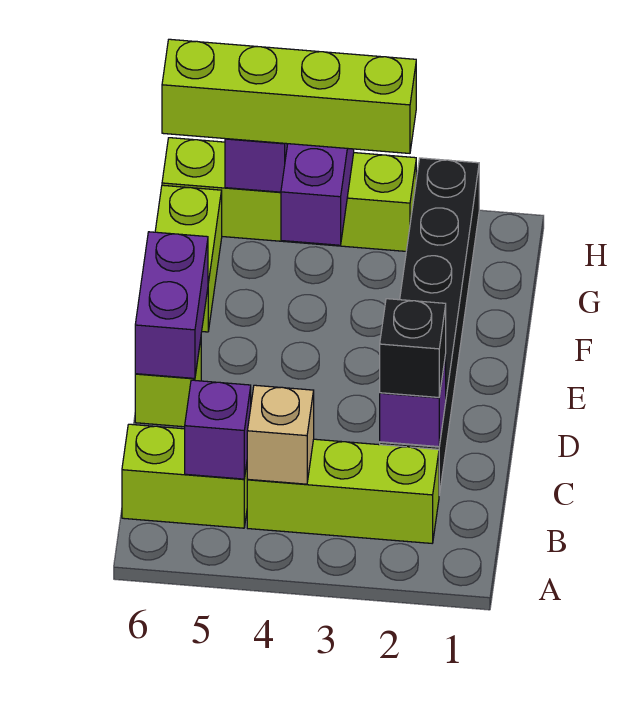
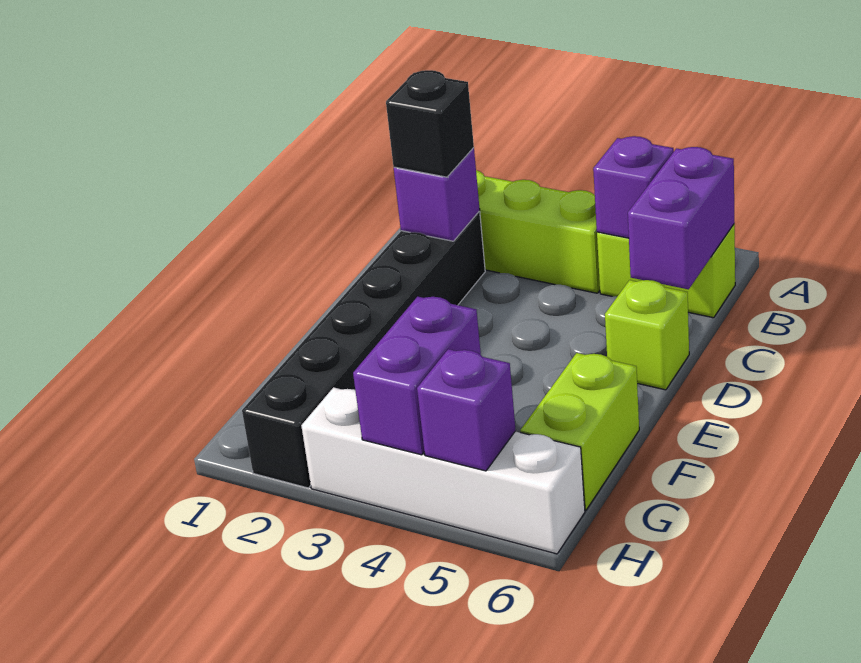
tan 1x1 brick [247,385,314,484] -> none
purple 1x2 brick [135,232,208,378] -> purple 1x2 brick moved to [628,147,735,289]
lime 1x4 brick [162,138,416,251] -> white 1x4 brick [301,387,585,554]
lime 1x4 brick [162,39,416,153] -> none

